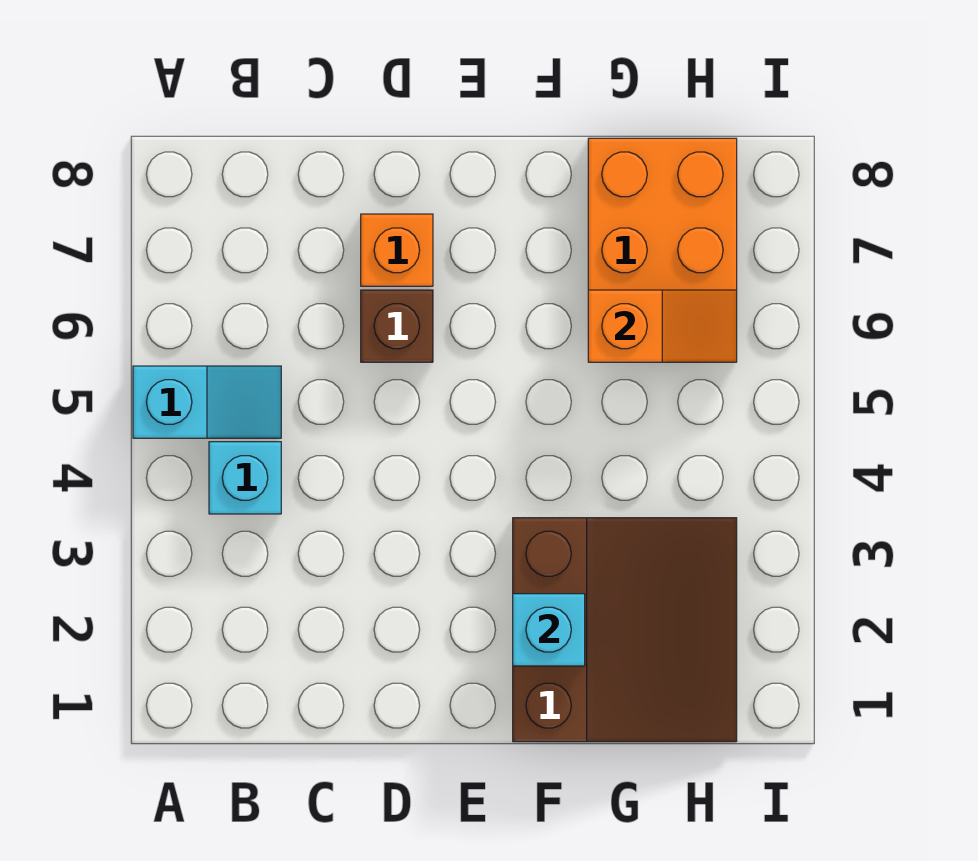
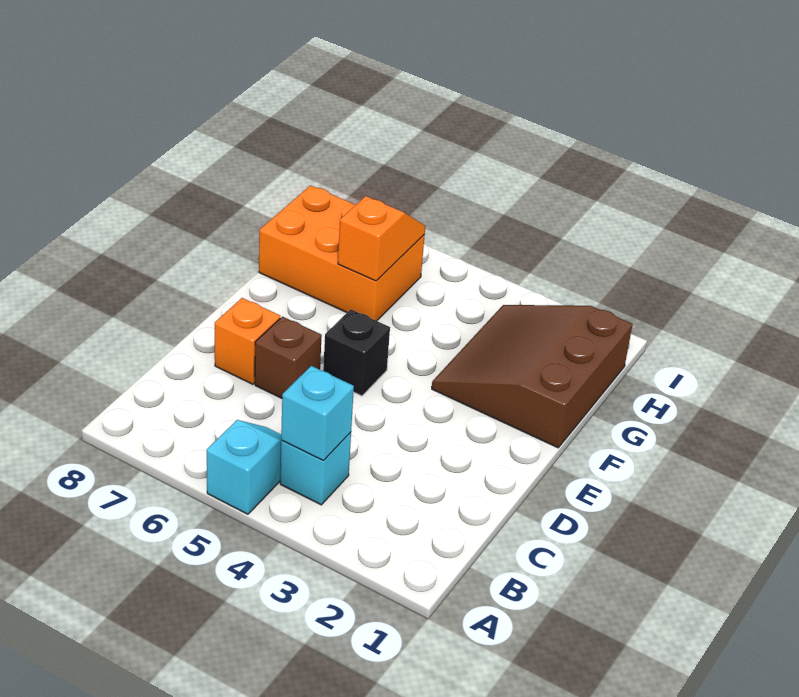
none -> black 1x1 brick [323,309,390,396]
brown 3x3 slope [513,518,737,742] -> brown 3x3 slope turned to [432,305,633,448]
cyan 1x1 brick [513,594,585,666] -> cyan 1x1 brick moved to [281,366,354,461]

